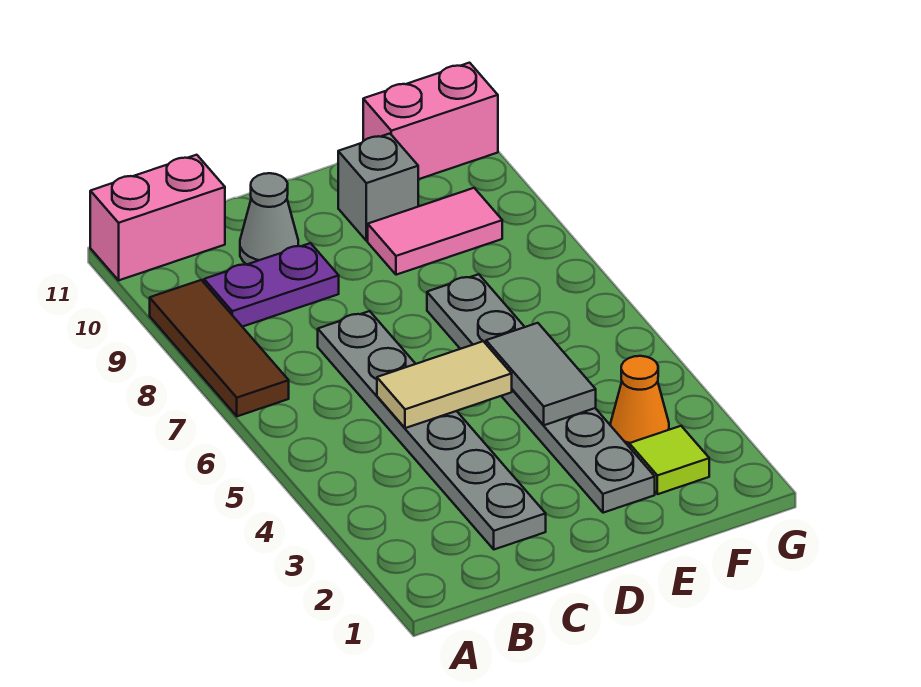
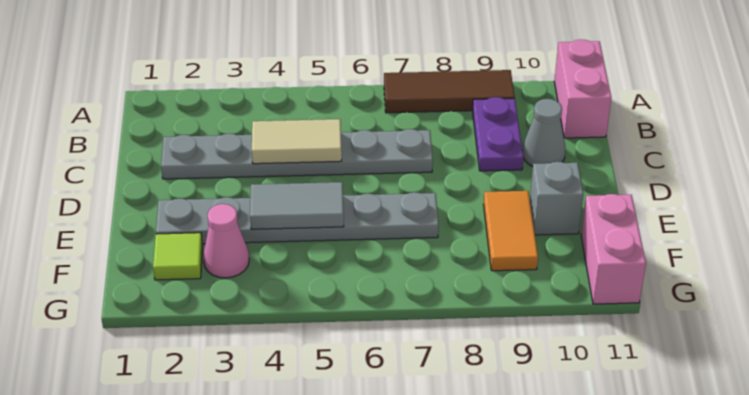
tan 1x2 tile [377,341,512,428] -> tan 1x2 tile turned to [252,119,342,164]
pink 1x2 tile [368,188,502,275] -> orange 1x2 tile [484,191,538,271]
orange 1x1 cone [610,356,669,446] -> pink 1x1 cone [203,204,249,278]

